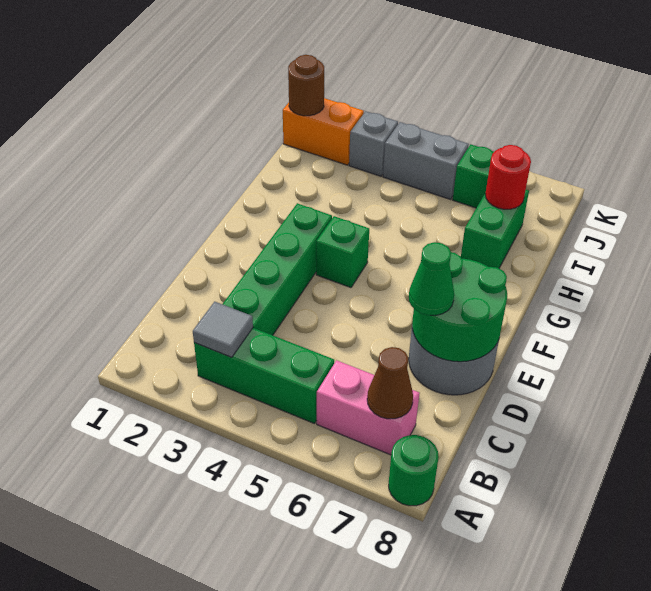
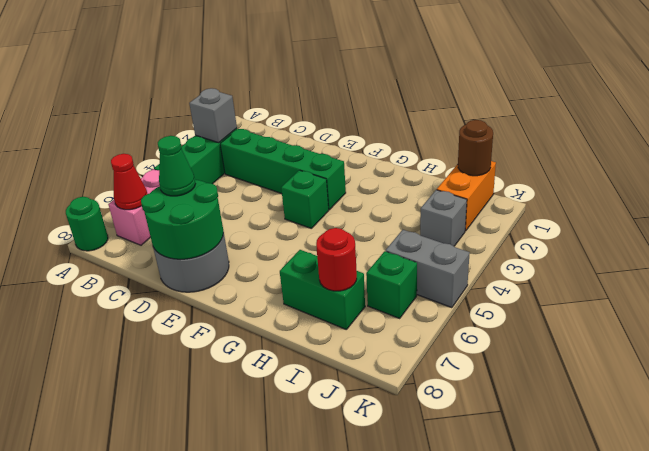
grey 1x1 tile [193,302,253,357] -> grey 1x1 brick [189,88,237,143]
brown 1x1 cone [367,347,413,419] -> red 1x1 cone [111,154,147,210]
grey 1x2 brick [383,122,469,200] -> grey 1x2 brick turned to [385,230,470,308]

